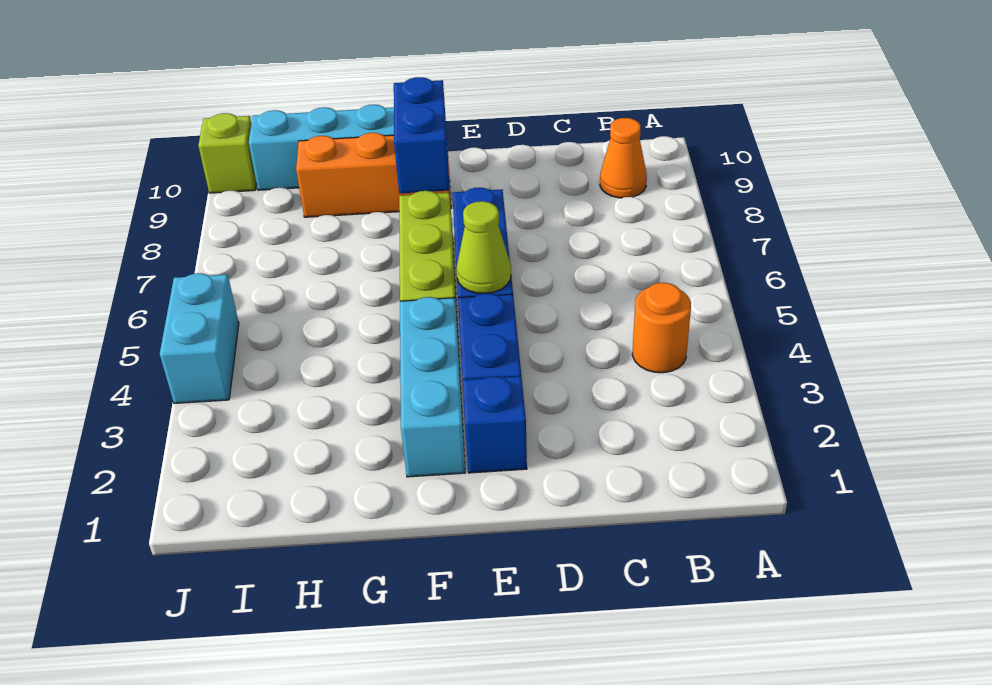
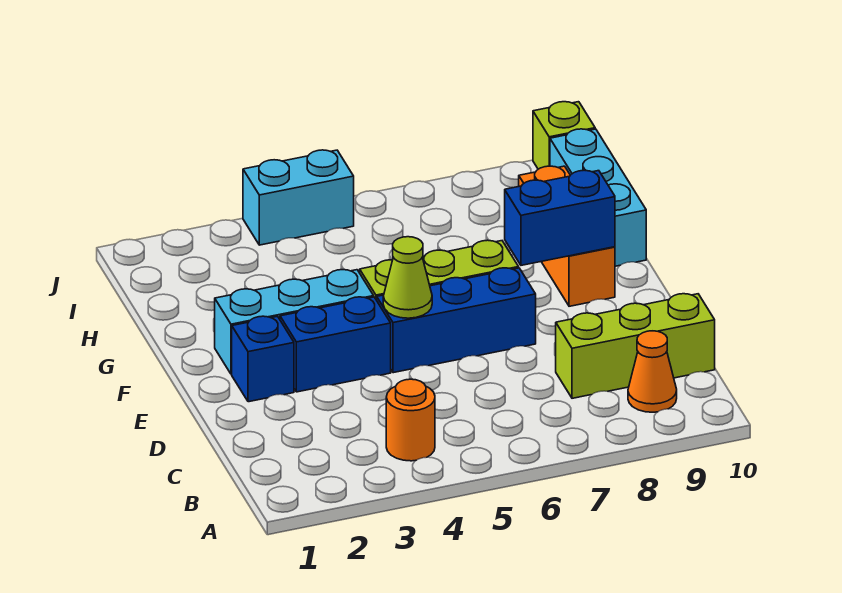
none -> lime 1x3 brick [556,294,715,398]

